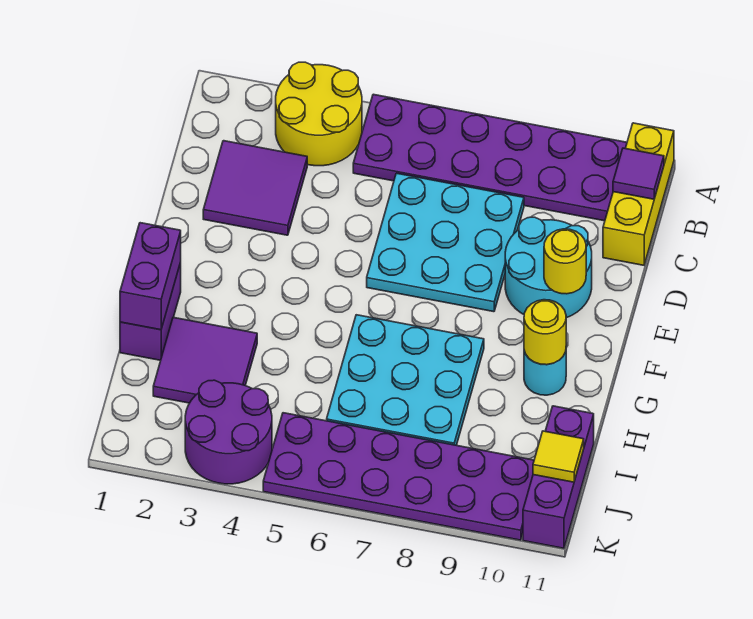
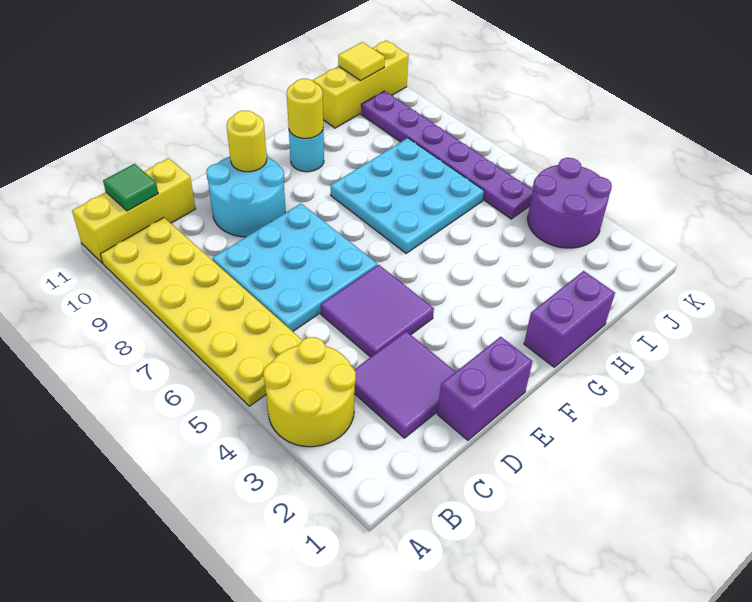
purple 2x6 plate [353,94,627,221] -> yellow 2x6 plate [100,218,302,406]
purple 1x1 tile [613,148,664,199] -> green 1x1 tile [103,164,158,211]
purple 1x2 brick [120,223,181,330] -> purple 1x2 brick moved to [437,337,532,440]
purple 2x2 tile [153,317,257,403] -> purple 2x2 tile moved to [321,265,434,357]
purple 1x3 brick [523,406,594,548] -> yellow 1x3 brick [313,40,408,128]
purple 2x6 plate [263,413,534,540] -> purple 1x6 plate [361,91,533,219]

